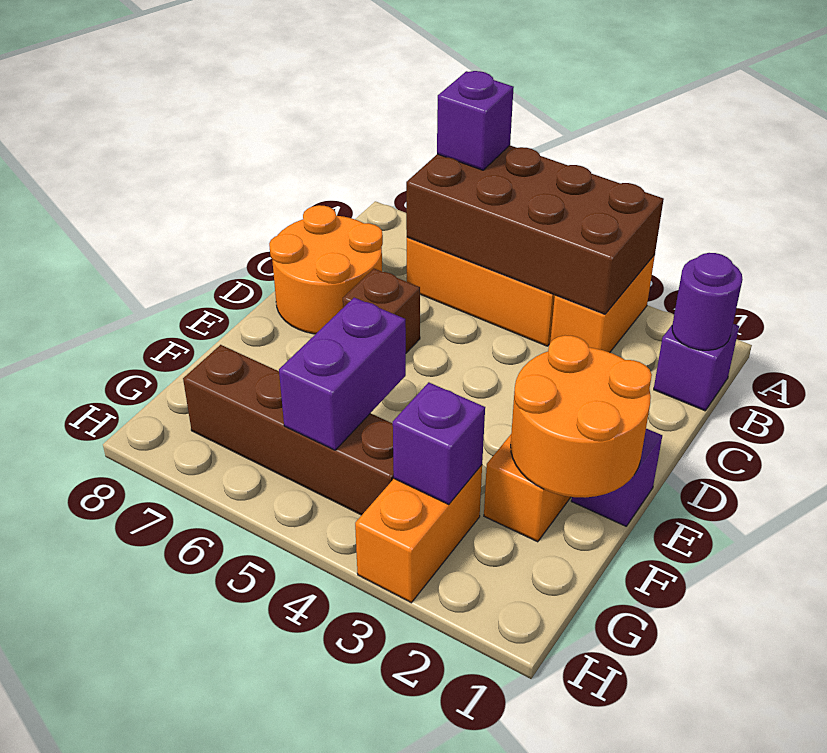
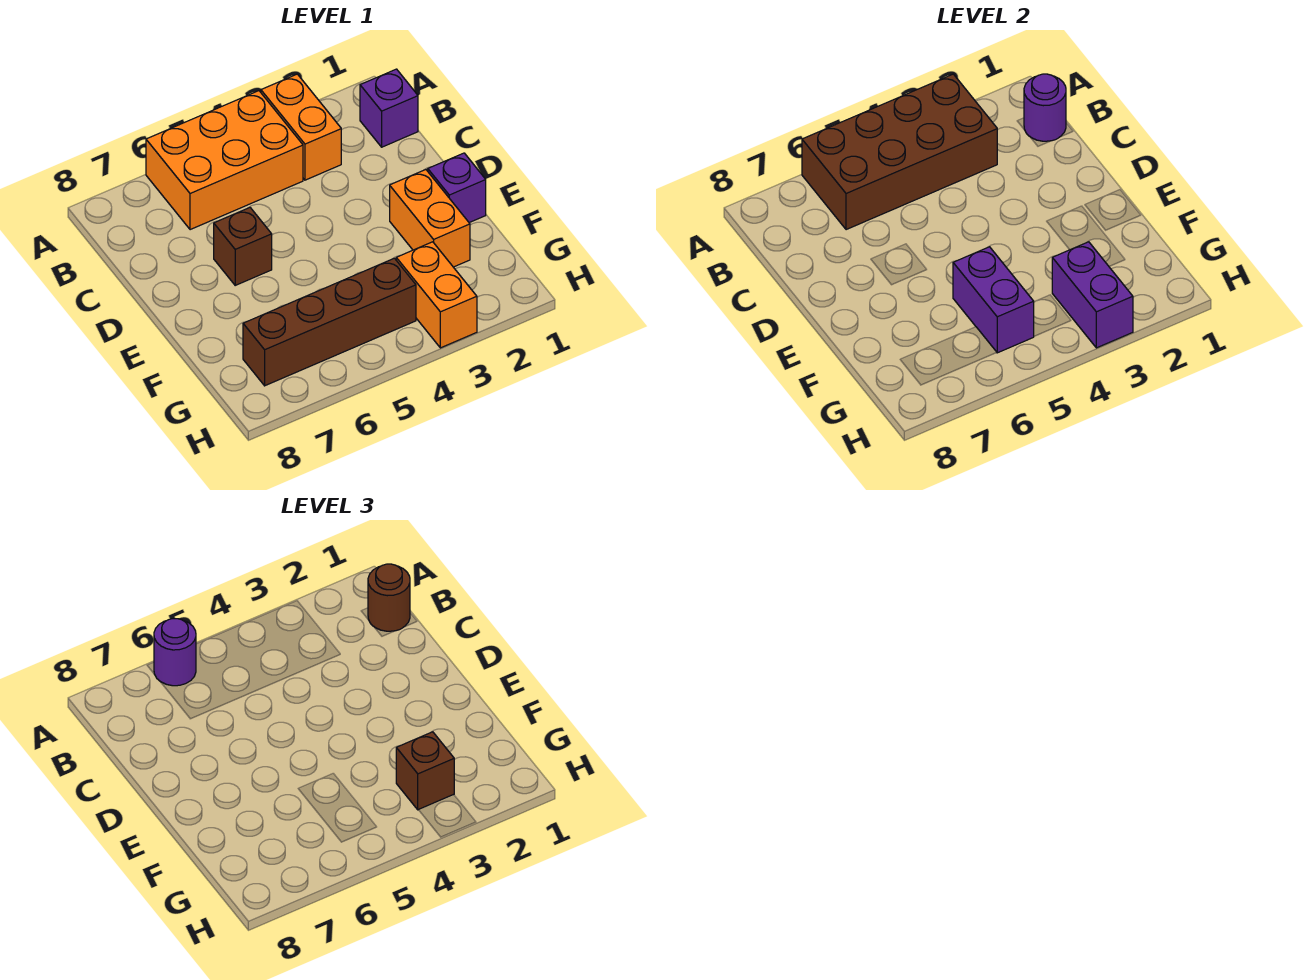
purple 1x1 brick [437,71,514,170] -> purple 1x1 round brick [154,619,196,686]
none -> brown 1x1 round brick [368,564,410,631]
orange 2x2 round brick [269,205,383,334] -> none
orange 2x2 round brick [511,335,652,498] -> none
purple 1x1 brick [392,382,485,504] -> purple 1x2 brick [1052,242,1133,348]
none -> brown 1x1 brick [396,732,454,810]

